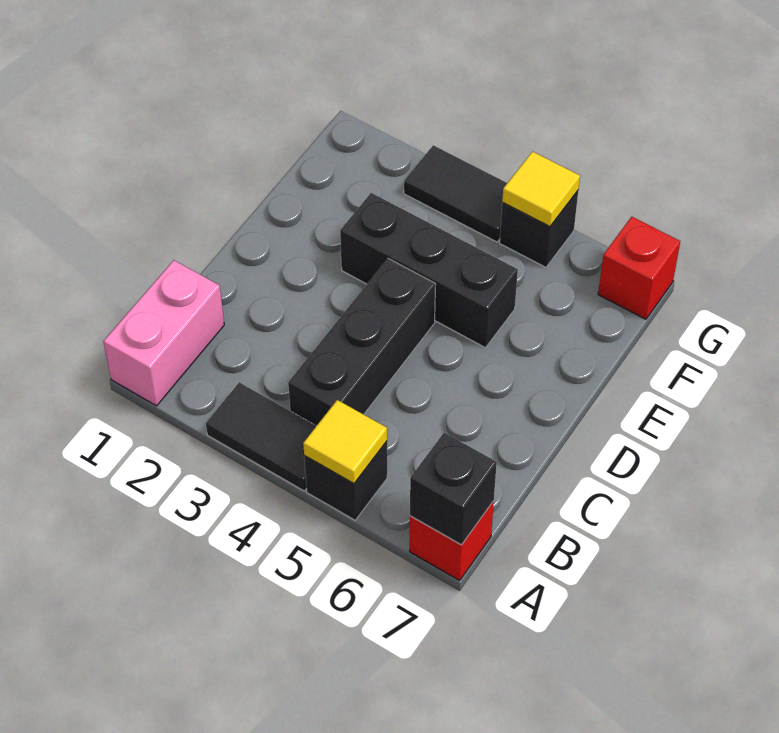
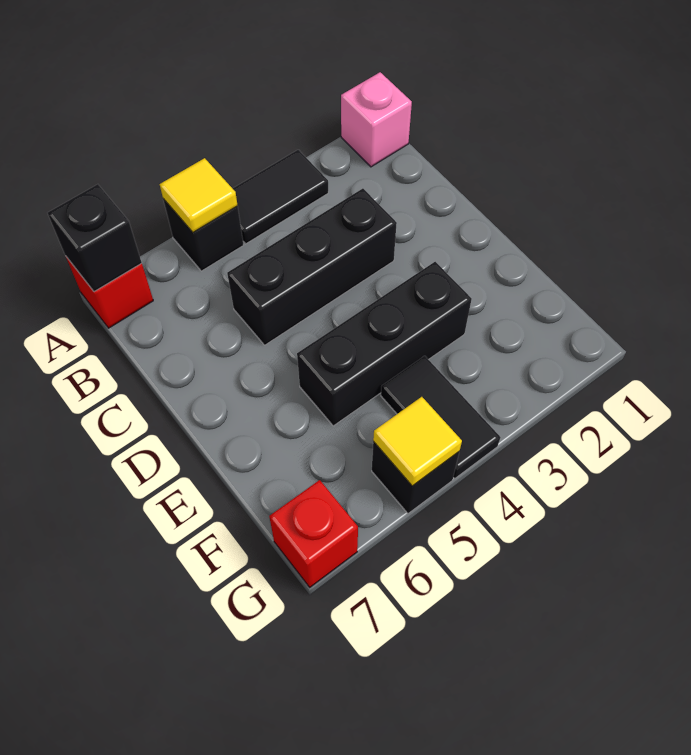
pink 1x2 brick [103,260,224,406] -> pink 1x1 brick [341,72,412,167]
black 1x3 brick [288,259,436,426] -> black 1x3 brick turned to [227,189,397,345]
black 1x2 tile [404,145,507,242] -> black 1x2 tile turned to [381,356,500,478]

